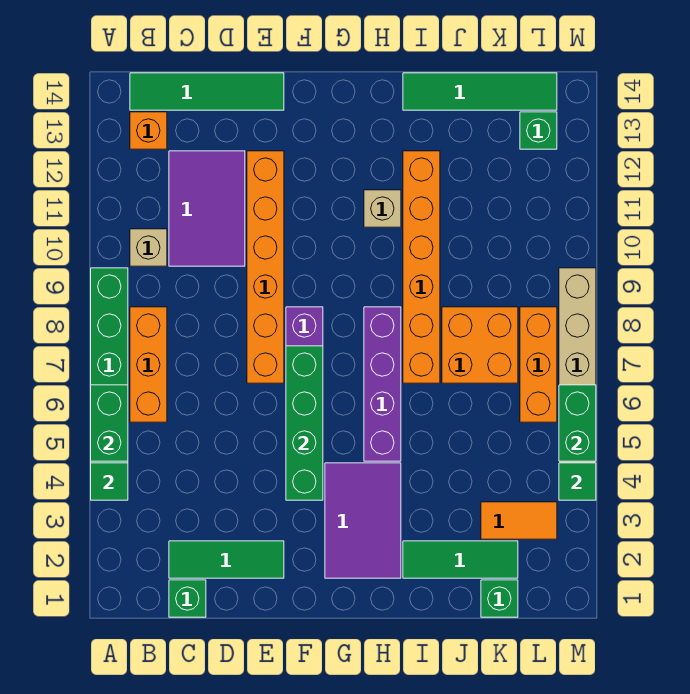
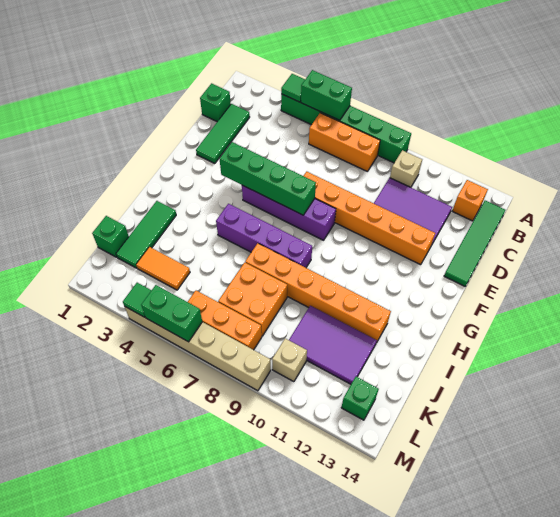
purple 2x3 tile [325,463,401,578] -> purple 2x3 tile moved to [289,306,377,384]
tan 1x1 brick [364,190,401,227] -> tan 1x1 brick moved to [272,338,307,382]
green 1x4 tile [403,73,557,110] -> none
orange 1x2 tile [481,502,557,539] -> orange 1x2 tile turned to [136,247,190,290]

